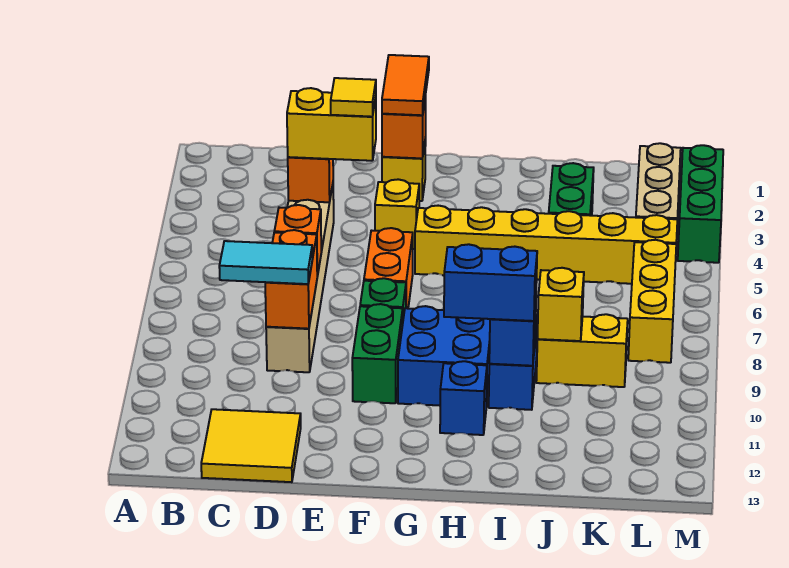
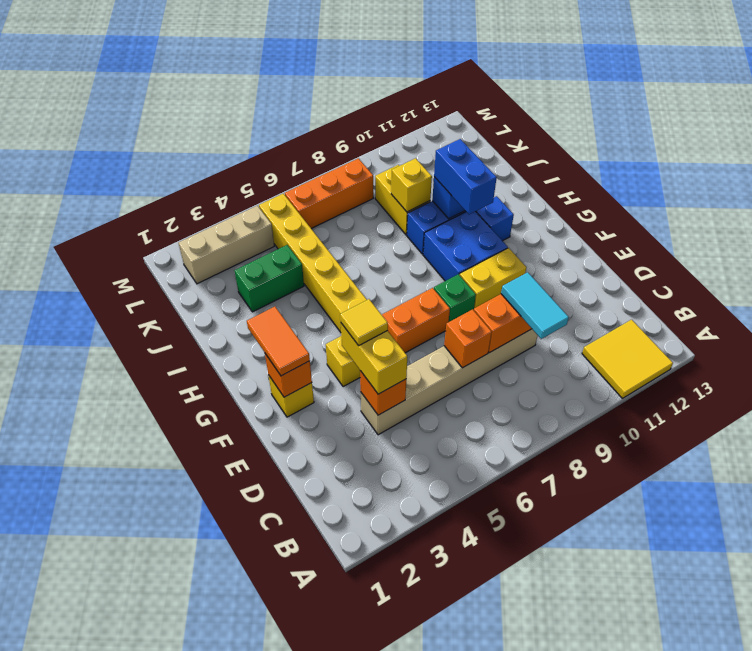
yellow 2x2 tile [201,409,301,482] -> yellow 2x2 tile moved to [582,320,673,398]
orange 1x2 tile [382,55,429,115] -> orange 1x2 tile turned to [247,307,310,376]
green 1x2 brick [352,304,403,403] -> yellow 1x2 brick [460,248,526,308]
yellow 1x3 brick [628,240,676,363] -> orange 1x3 brick [285,158,373,229]
green 1x3 brick [678,145,723,263] -> none

